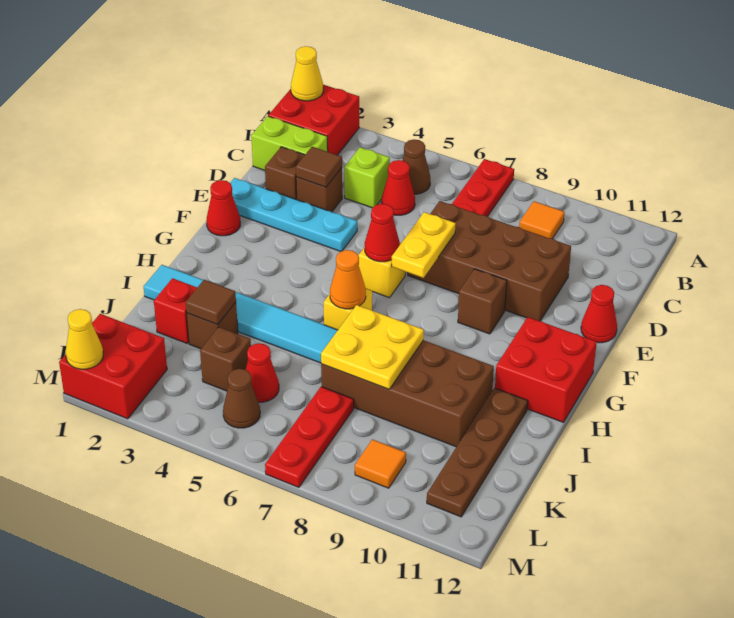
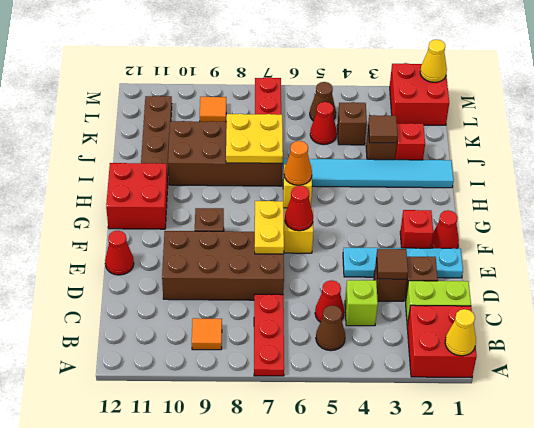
none -> red 1x1 brick [400,210,433,248]

